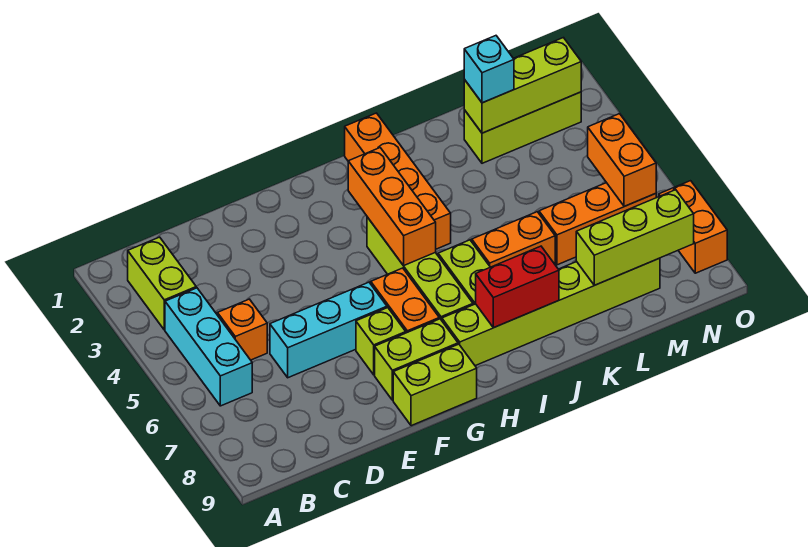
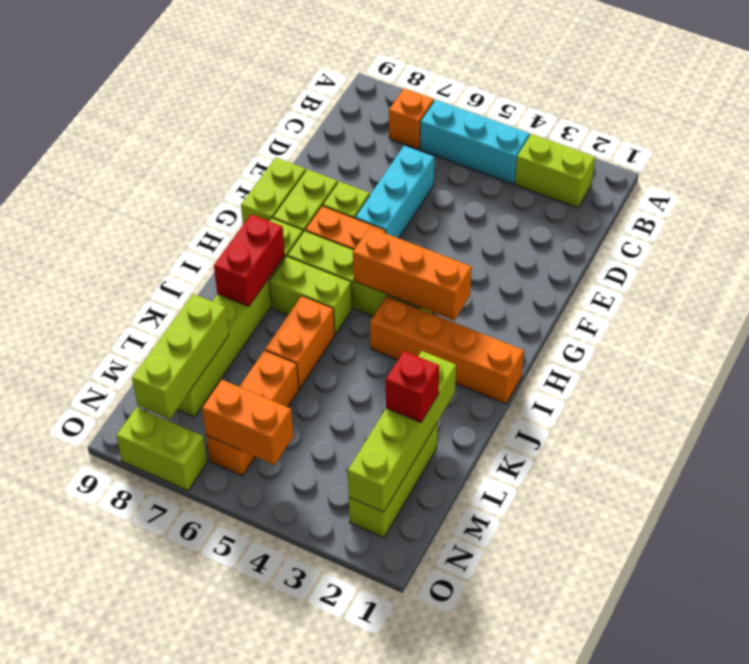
orange 1x1 brick [217,299,267,360] -> orange 1x1 brick moved to [389,89,434,149]
lime 1x3 brick [464,38,581,133] -> lime 1x4 brick [348,351,456,512]
cyan 1x1 brick [464,36,514,103] -> red 1x1 brick [386,351,439,422]
orange 1x2 brick [659,181,727,273] -> lime 1x2 brick [116,407,207,491]

